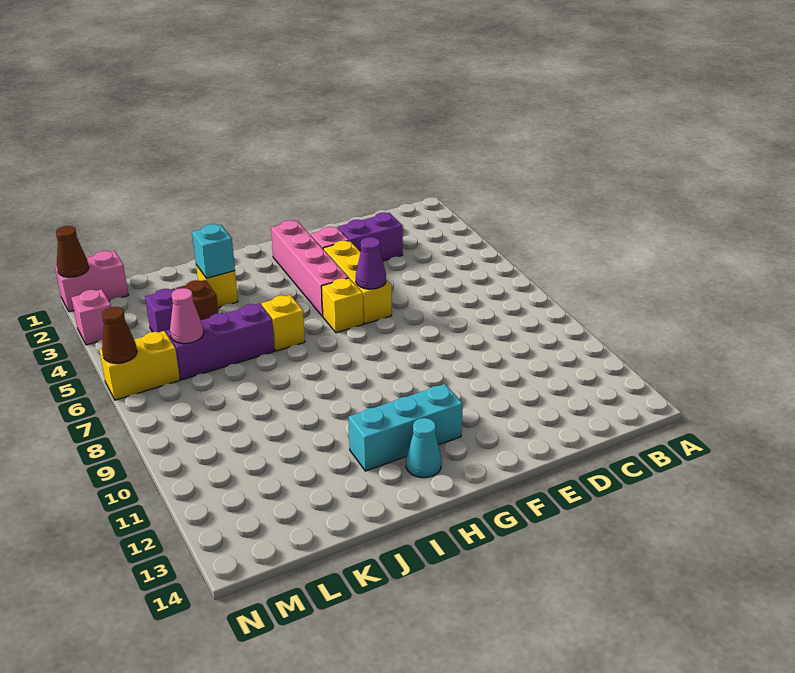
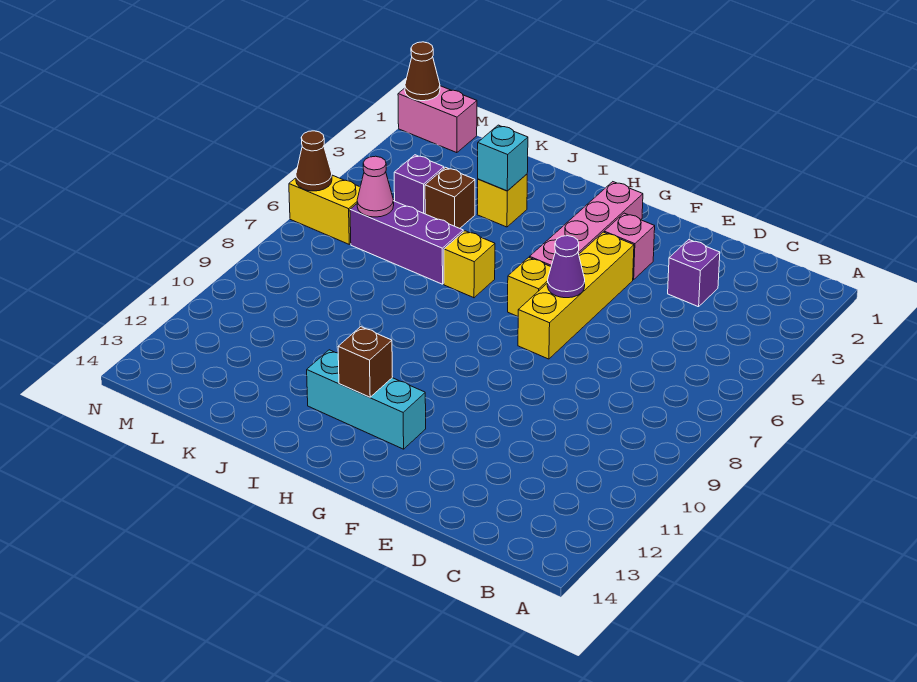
purple 1x2 brick [338,212,403,261] -> purple 1x1 brick [668,240,720,307]
yellow 1x3 brick [323,241,392,324] -> yellow 1x4 brick [518,232,634,359]
none -> brown 1x1 brick [338,327,392,397]
cyan 1x1 cone [406,418,442,478] -> none
pink 1x1 brick [71,289,111,345] -> none

